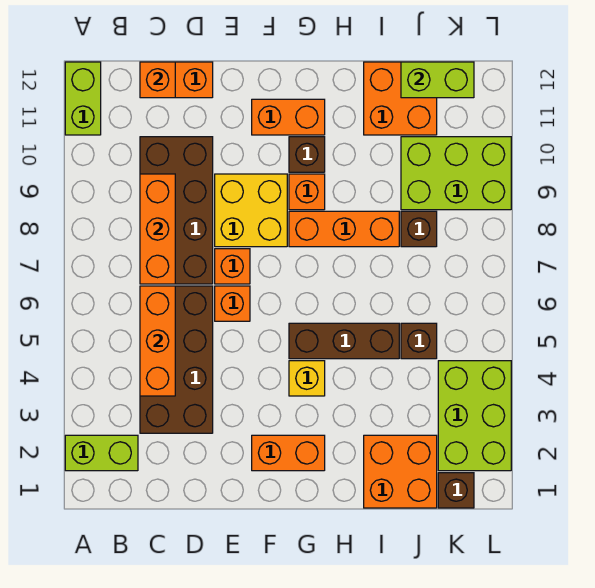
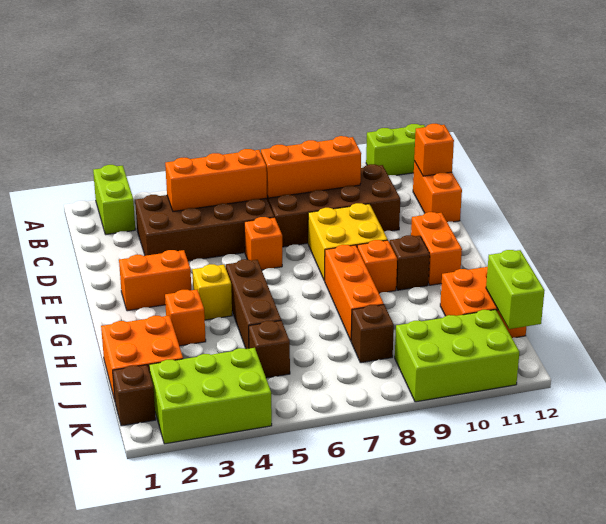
orange 1x1 brick [215,249,250,284] -> orange 1x1 brick moved to [165,290,206,346]
orange 1x2 brick [252,435,325,471] -> orange 1x2 brick turned to [119,250,191,311]
lime 2x3 brick [401,137,511,210] -> lime 2x3 brick turned to [395,310,519,402]

